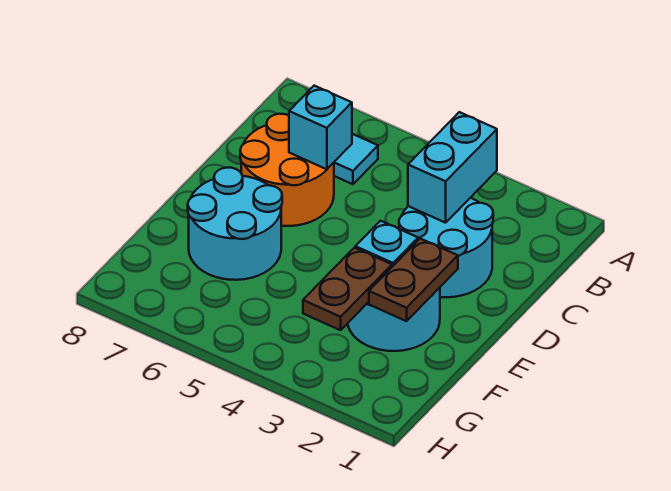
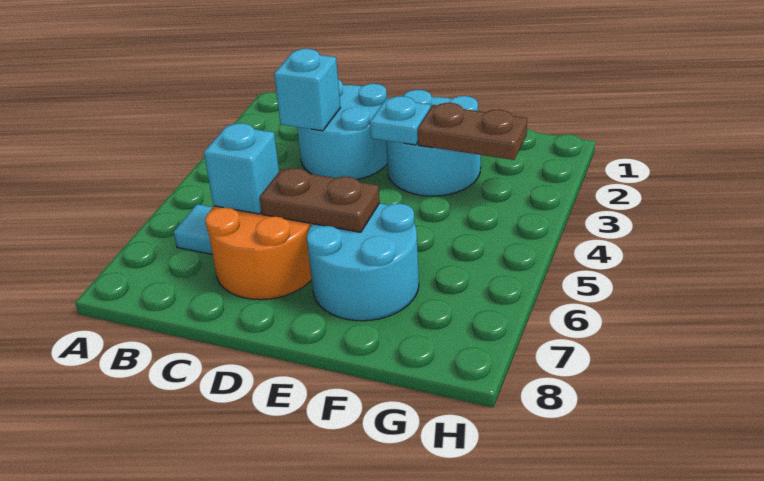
cyan 1x2 brick [408,112,497,223] -> cyan 1x1 brick [274,49,341,131]
brown 1x2 plate [369,239,458,321] -> brown 1x2 plate moved to [259,168,380,232]

